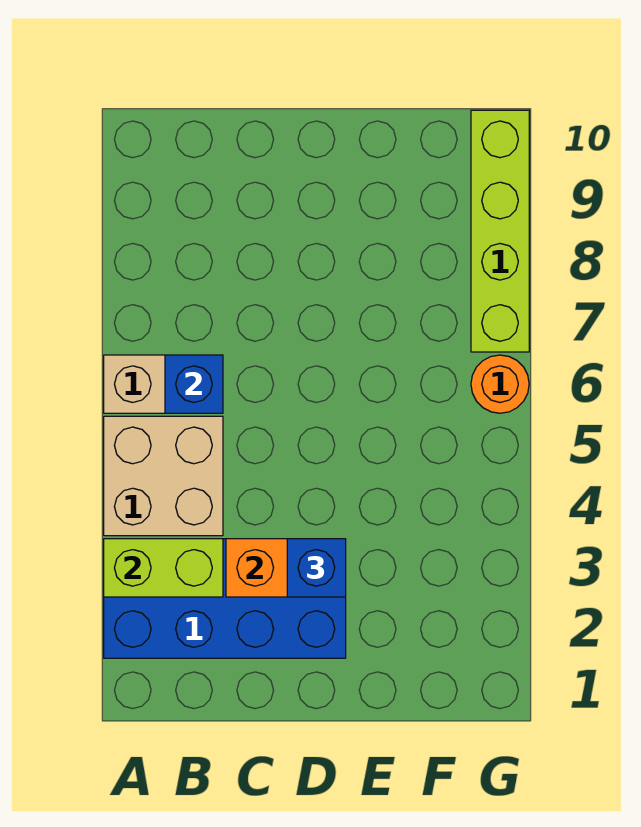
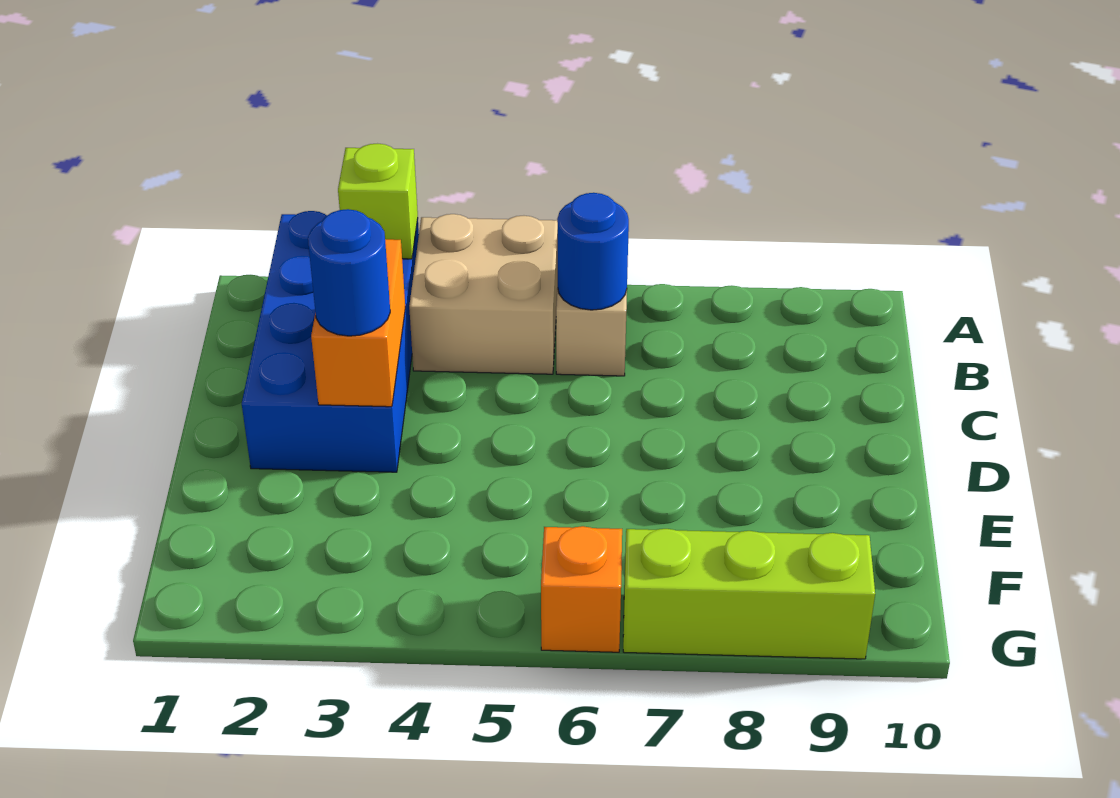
lime 1x2 brick [104,539,223,597] -> lime 1x1 brick [338,144,418,259]
blue 1x1 brick [165,355,223,413] -> blue 1x1 round brick [557,193,629,310]
blue 1x1 brick [287,539,346,597] -> blue 1x1 round brick [308,209,390,336]
orange 1x1 round brick [471,355,529,413] -> orange 1x1 brick [541,526,622,652]
lime 1x4 brick [471,110,529,352] -> lime 1x3 brick [623,529,875,659]

